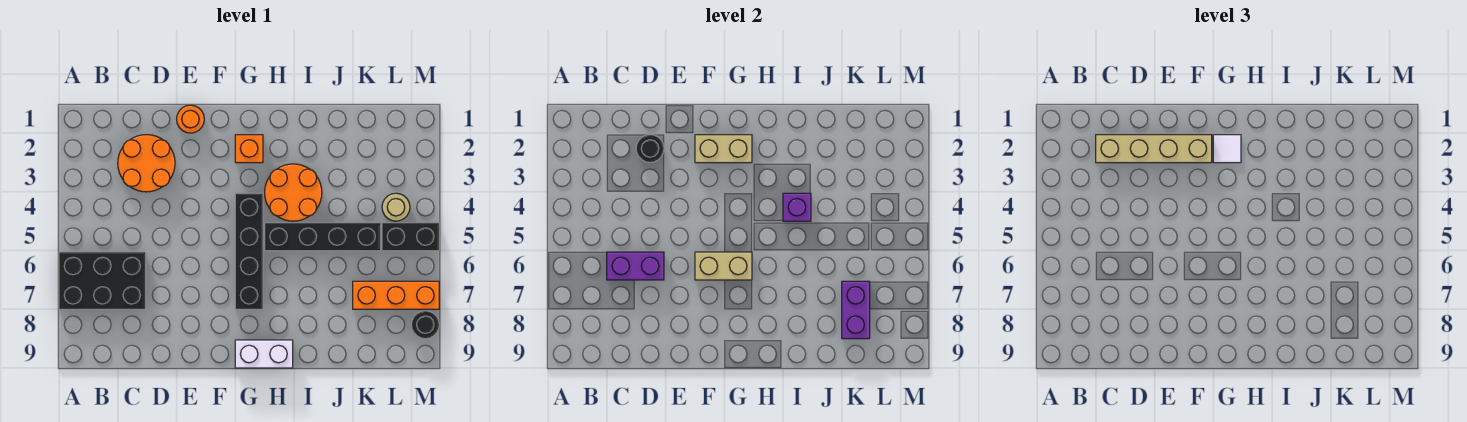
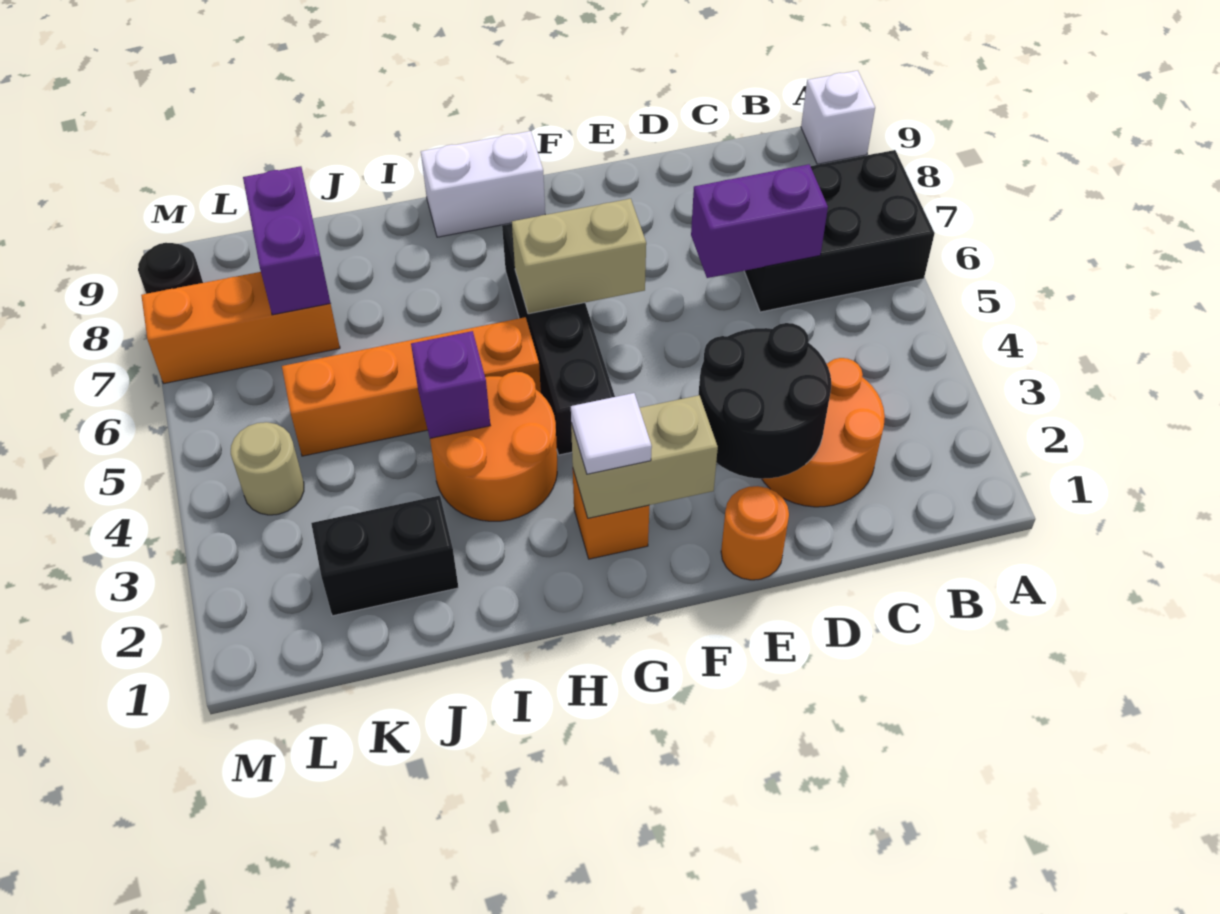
none -> white 1x1 brick [801,71,875,164]
tan 1x4 brick [1096,135,1212,163] -> none
black 1x1 round brick [636,135,664,162] -> black 2x2 round brick [699,323,831,479]
black 1x4 brick [265,223,381,251] -> orange 1x4 brick [282,317,541,456]
black 1x2 brick [382,223,439,251] -> black 1x2 brick moved to [311,496,459,616]

